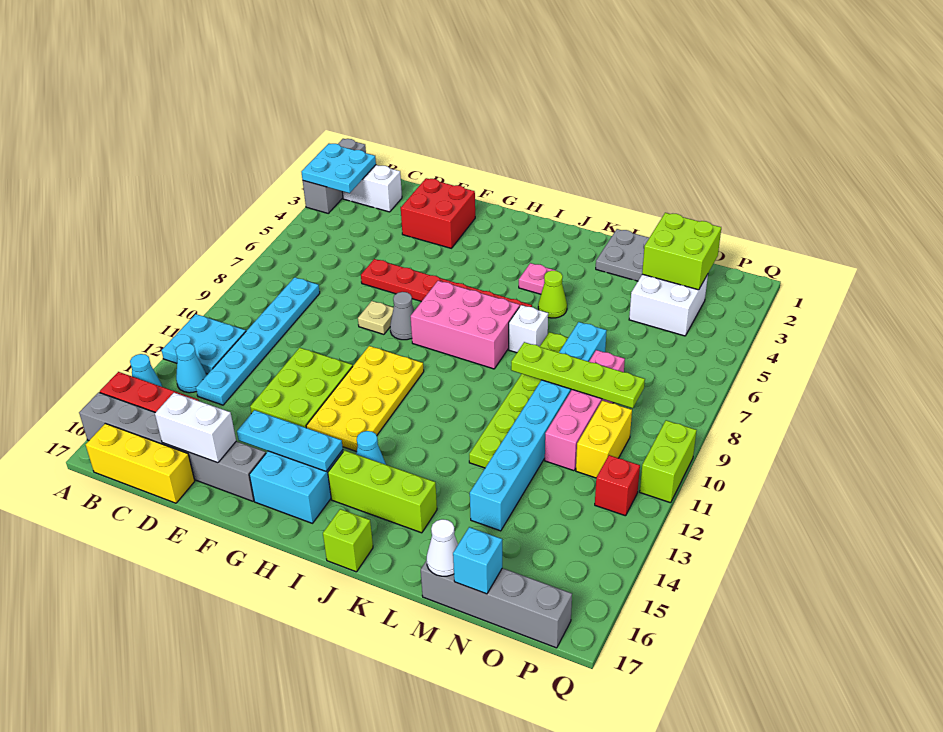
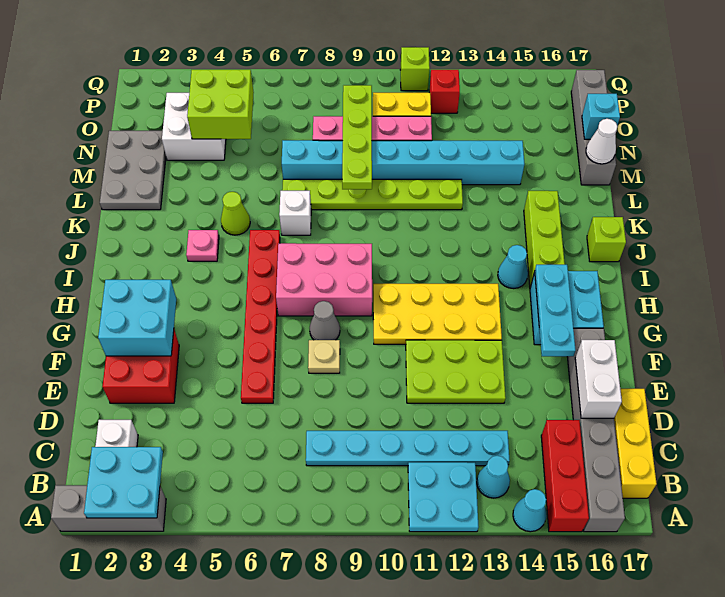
none -> cyan 2x2 brick [98,280,176,356]
pink 2x3 brick [411,281,520,369] -> pink 2x3 brick turned to [276,243,372,316]
lime 2x2 brick [642,213,721,290] -> lime 2x2 brick moved to [187,70,254,139]
lime 1x2 brick [640,420,697,503] -> lime 1x1 brick [400,47,430,91]

